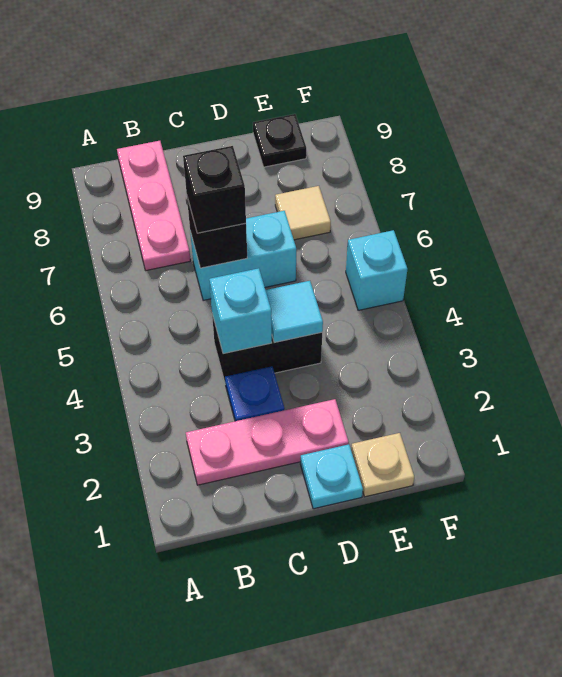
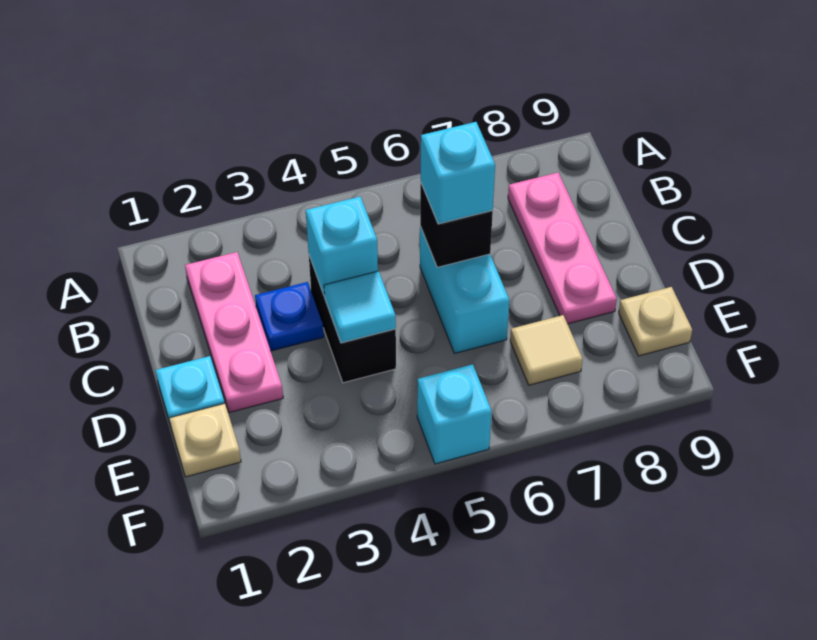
pink 1x3 plate [117,141,190,271] -> pink 1x3 plate turned to [508,173,617,324]
black 1x1 brick [183,146,246,233] -> cyan 1x1 brick [421,122,495,224]
black 1x1 plate [253,114,306,167] -> tan 1x1 plate [619,287,692,356]

